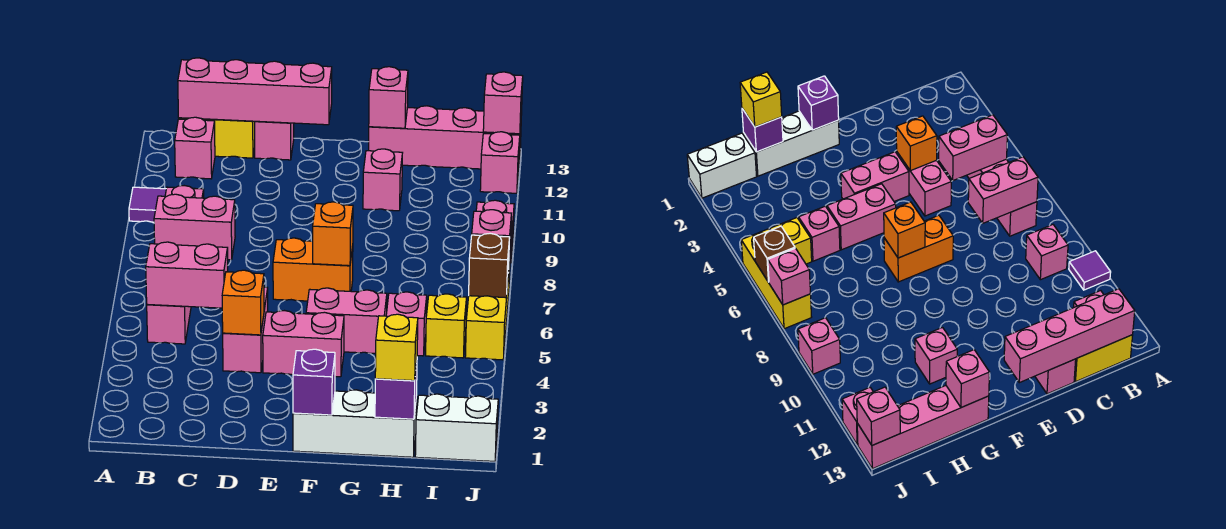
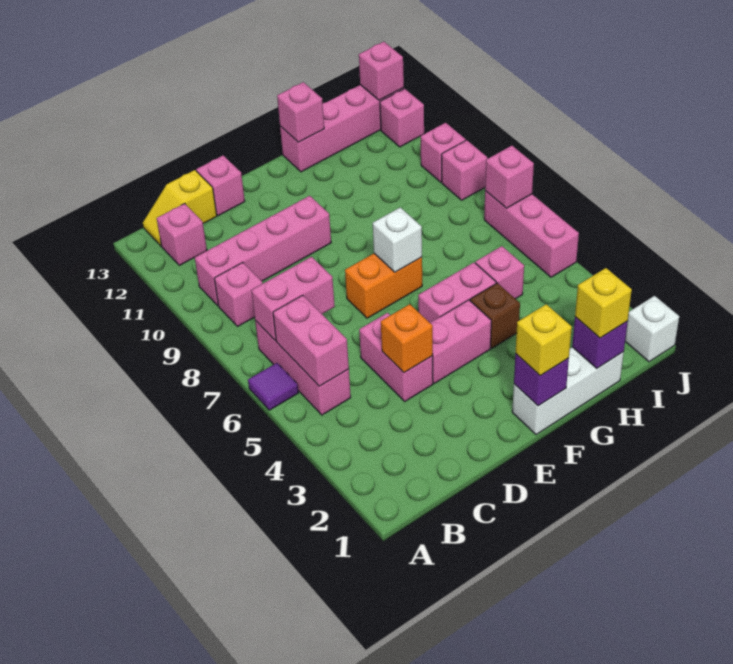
purple 1x1 tile [129,187,166,222] -> purple 1x1 tile moved to [248,363,298,410]
pink 1x2 brick [146,242,228,308] -> pink 1x2 brick turned to [273,295,349,386]
yellow 1x2 brick [179,118,255,158] -> yellow 1x2 slope [143,170,217,246]
pink 1x4 brick [178,58,332,125] -> pink 1x4 brick moved to [195,196,331,305]
orange 1x1 brick [313,202,353,266] -> white 1x1 brick [373,207,422,272]
pink 1x1 brick [363,149,402,211] -> pink 1x1 brick moved to [421,123,466,182]
white 1x2 brick [415,394,498,461] -> white 1x1 brick [625,296,679,362]
yellow 1x1 brick [426,294,467,358] -> yellow 1x1 brick moved to [516,304,572,376]
yellow 1x3 brick [465,261,510,360] -> pink 1x3 brick [484,191,579,277]
brown 1x1 brick [469,233,510,298] -> brown 1x1 brick moved to [470,283,520,348]

